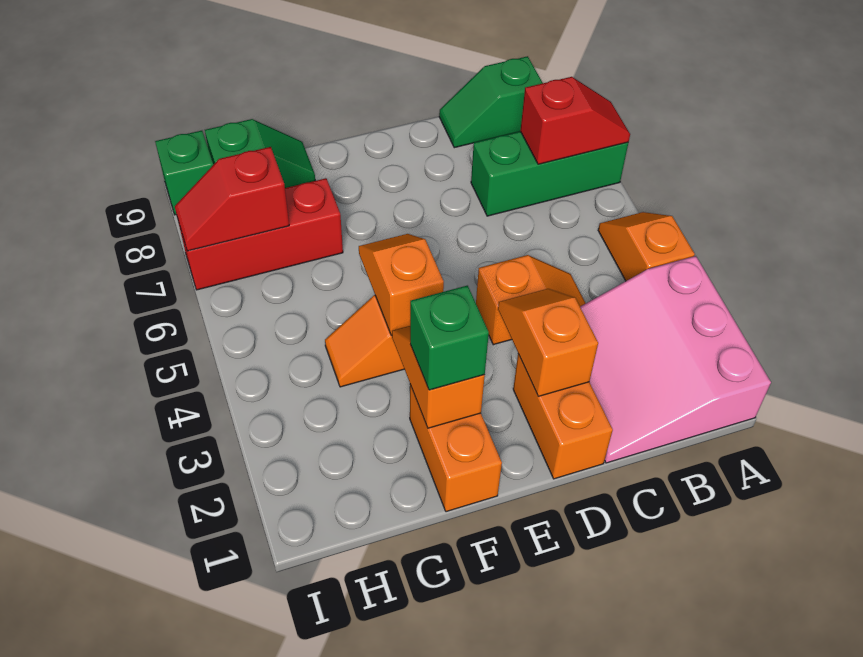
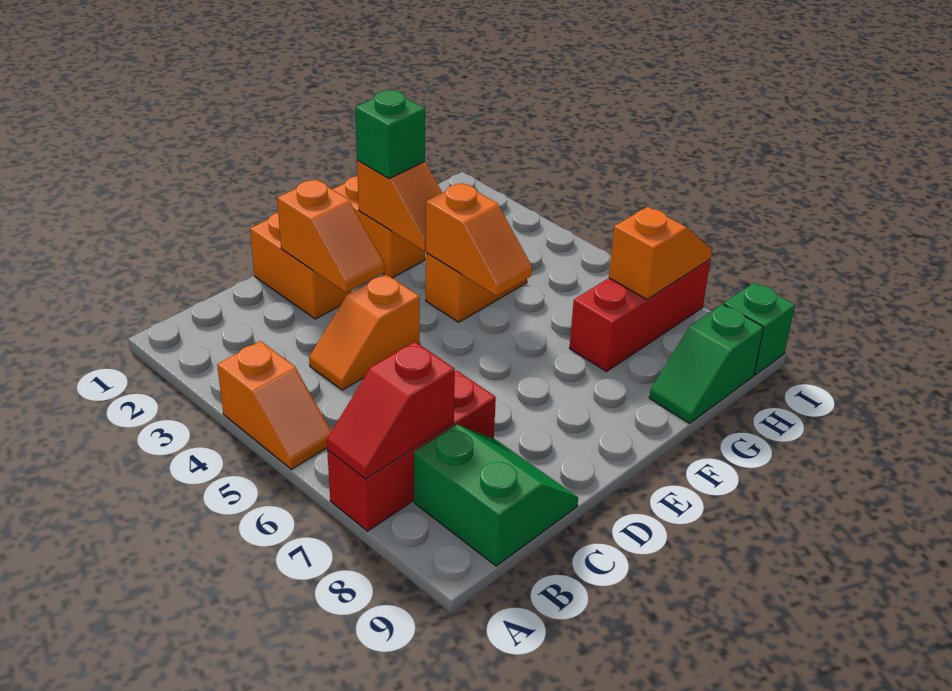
pink 3x3 slope [580,256,771,463] -> none
green 1x3 brick [471,132,628,216] -> red 1x3 brick [327,371,496,531]
green 1x2 slope [439,56,543,148] -> green 2x2 slope [414,424,578,566]
red 1x2 slope [175,147,289,251] -> orange 1x2 slope [609,207,712,299]

